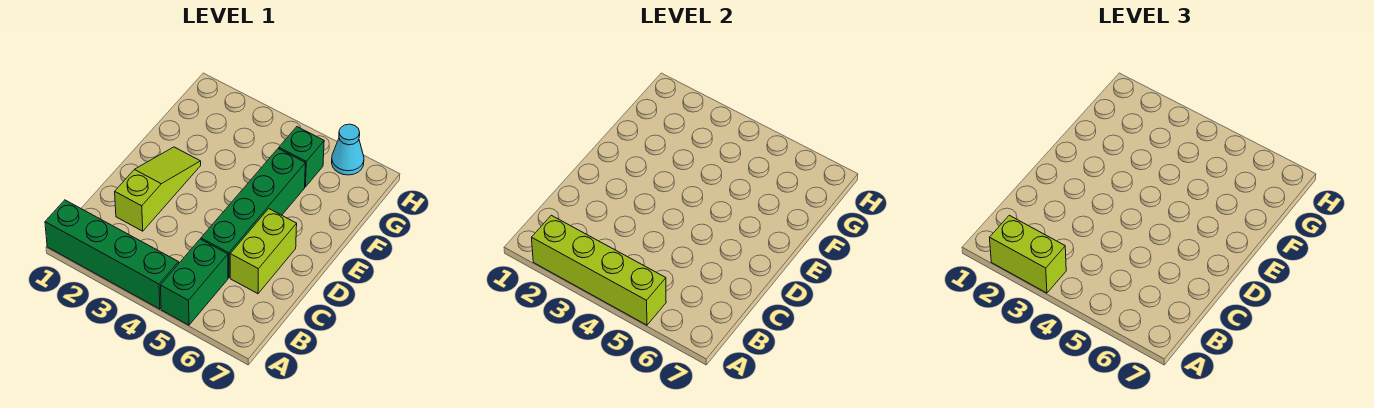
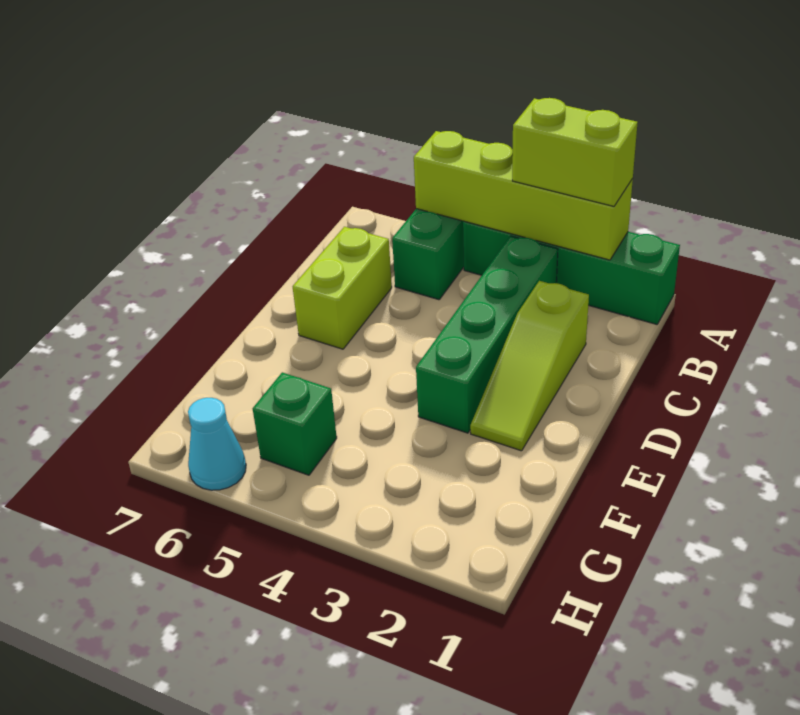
green 1x4 brick [201,149,305,278] -> green 1x4 brick moved to [416,236,558,433]

